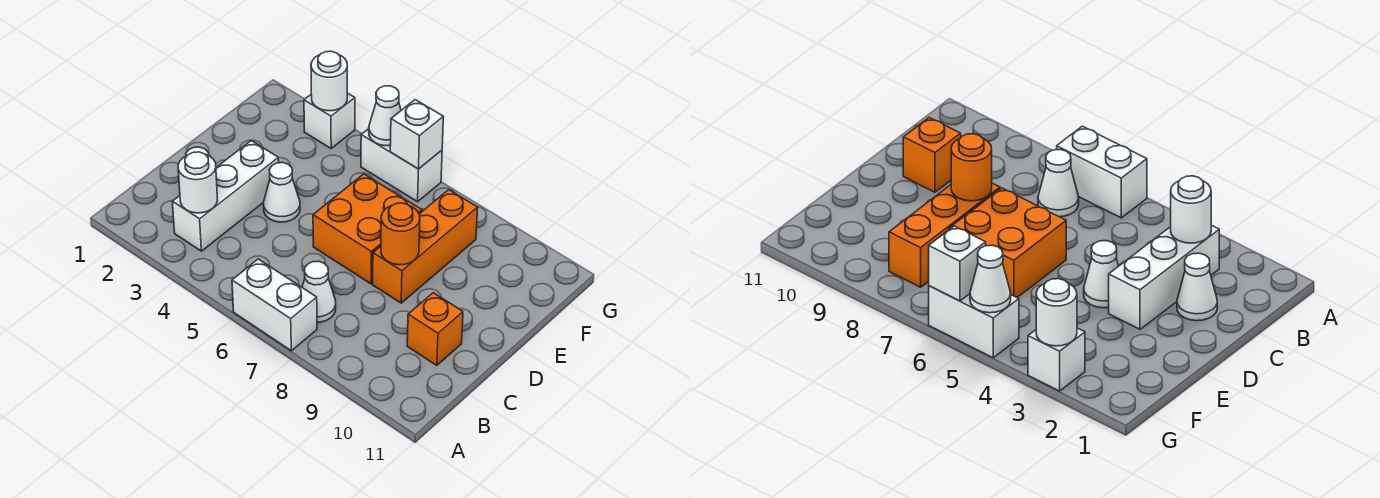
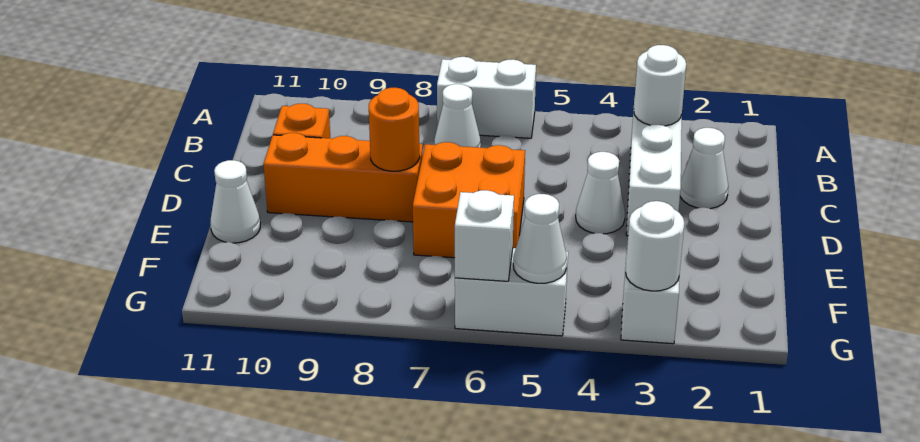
orange 1x3 brick [373,190,478,303] -> orange 1x3 brick turned to [264,133,423,222]
none -> white 1x1 cone [210,160,260,243]

